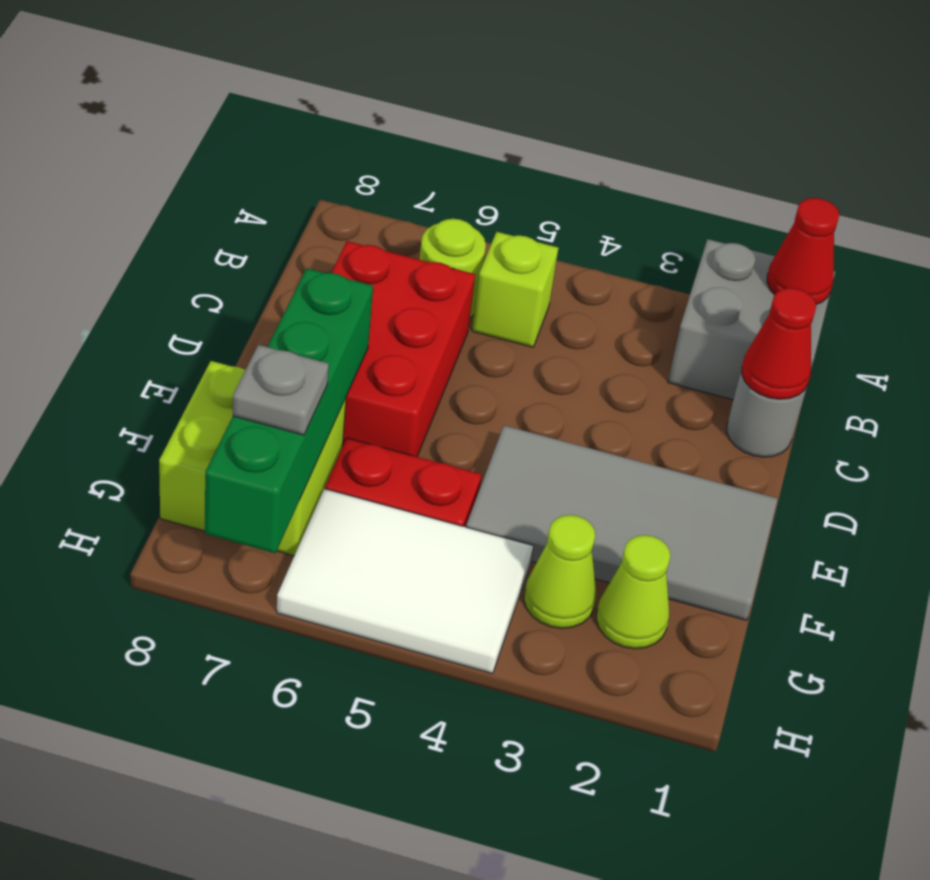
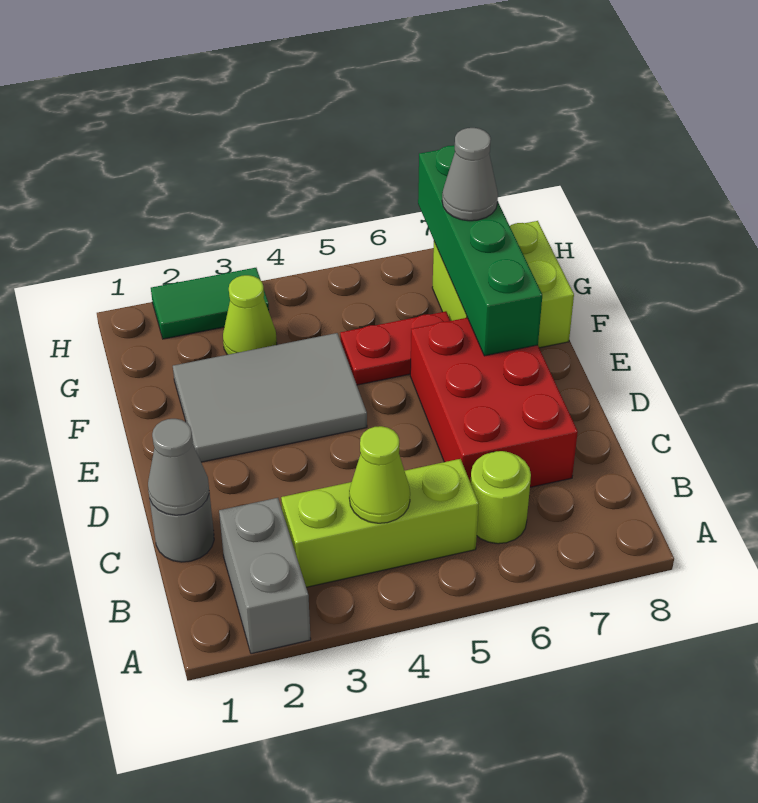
grey 2x2 brick [668,239,835,400] -> grey 1x2 brick [219,498,311,654]
red 1x1 cone [767,198,839,304] -> none
lime 1x1 brick [472,232,558,347] -> lime 1x3 brick [281,459,479,587]
red 1x1 cone [742,288,816,399] -> grey 1x1 cone [148,419,209,515]
grey 2x4 tile [466,425,778,620] -> grey 2x3 tile [173,333,367,462]
lime 1x1 cone [596,535,670,649] -> lime 1x1 cone moved to [349,426,410,523]
white 2x3 tile [277,489,533,674] -> none
grey 1x1 plate [233,345,329,435] -> grey 1x1 cone [442,128,498,221]
none -> green 1x2 tile [151,268,269,339]

